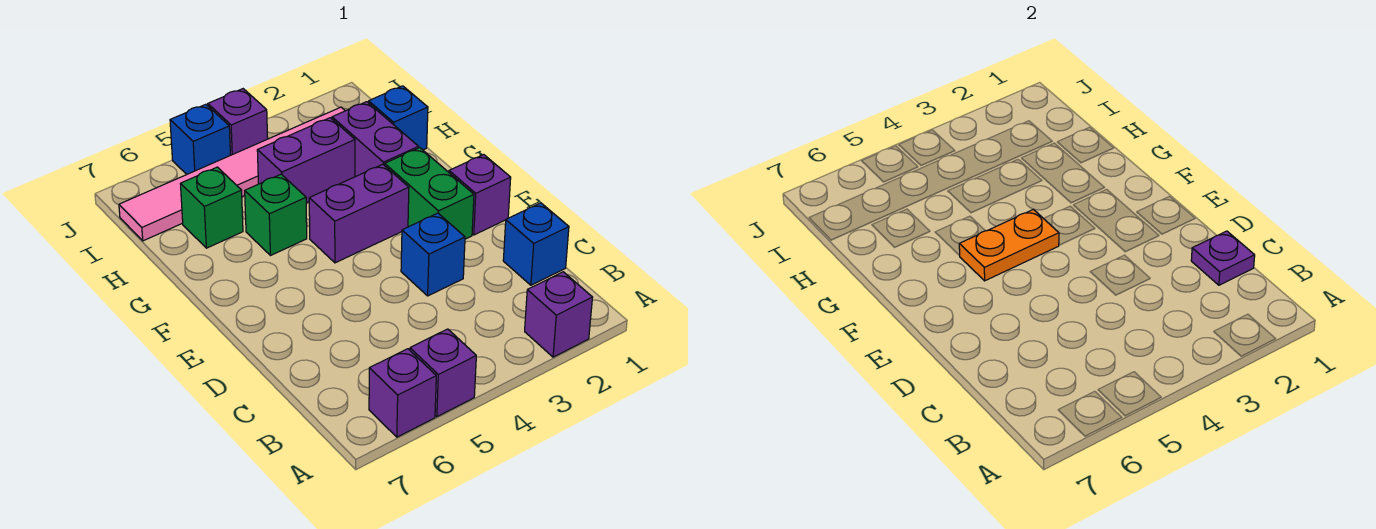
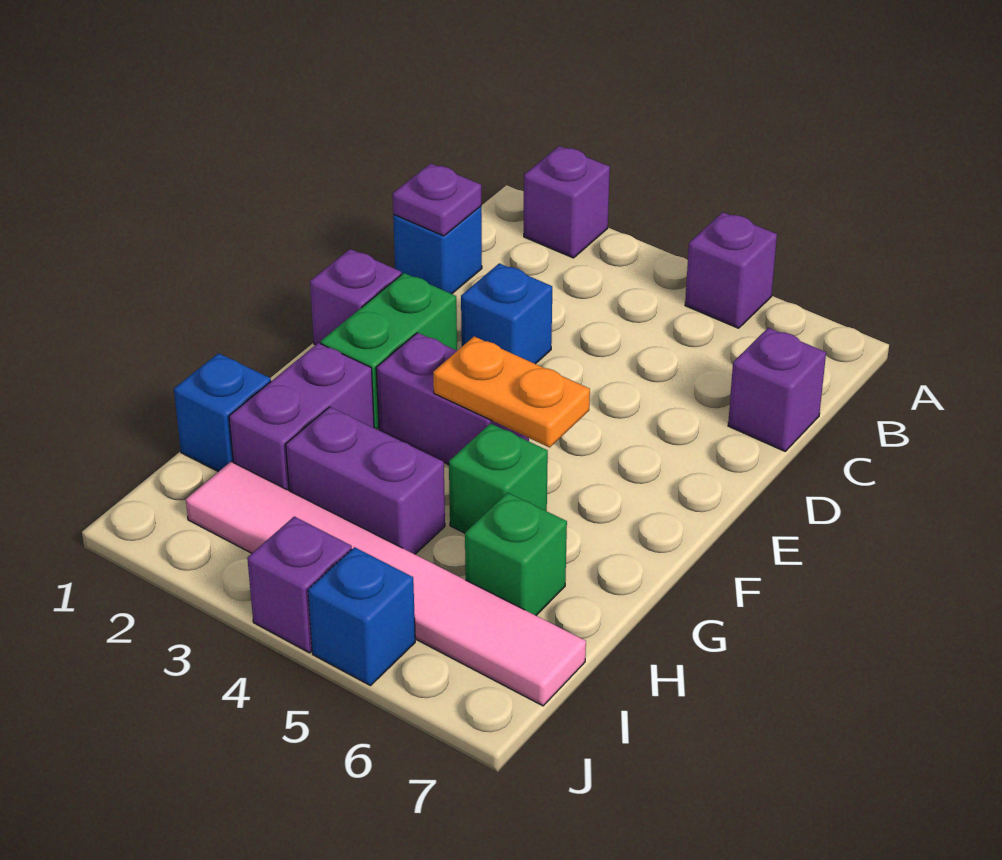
purple 1x1 brick [369,349,436,437] -> purple 1x1 brick moved to [728,328,826,451]

